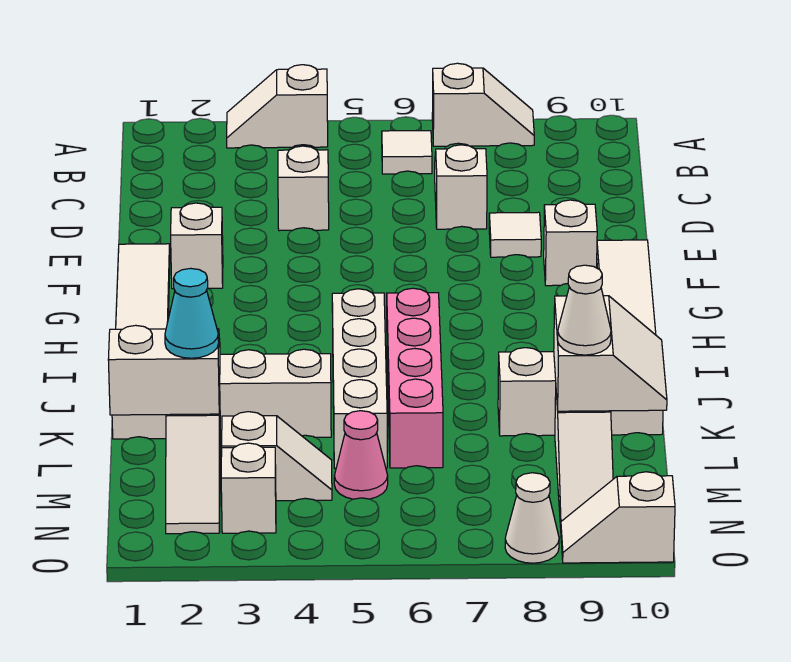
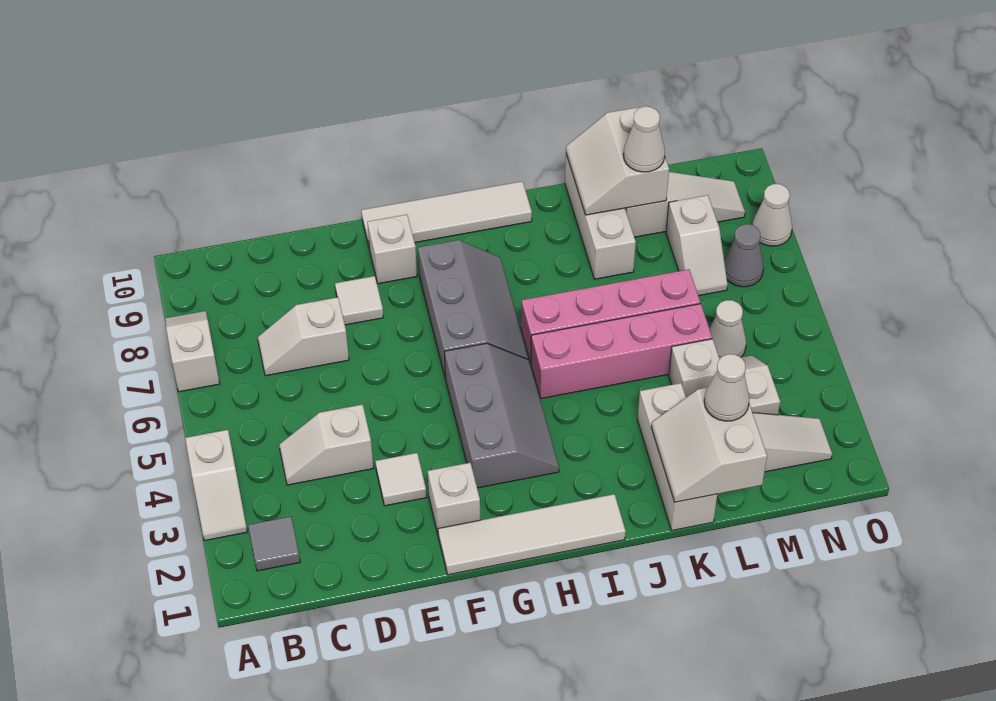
none -> grey 1x1 tile [248,517,300,571]
white 1x1 tile [382,131,432,174] -> white 1x1 tile moved to [375,453,427,506]
none -> grey 2x3 slope [445,343,559,488]
none -> grey 2x3 slope [418,240,529,379]
white 1x4 brick [332,289,387,468] -> pink 1x4 brick [531,304,712,398]
white 1x4 brick [112,349,331,439] -> white 1x3 brick [638,383,717,530]
white 2x2 slope [554,296,667,411] -> white 2x2 slope turned to [566,106,669,215]
cyan 1x1 cone [165,268,219,358] -> white 1x1 cone [704,354,749,421]
pink 1x1 cone [334,411,388,499] -> white 1x1 cone [709,300,746,359]
white 1x1 brick [221,443,276,533] -> white 1x1 brick moved to [669,339,720,397]
none -> grey 1x1 cone [724,224,764,287]
white 1x2 slope [561,472,675,563] -> white 1x2 slope moved to [666,195,728,296]

